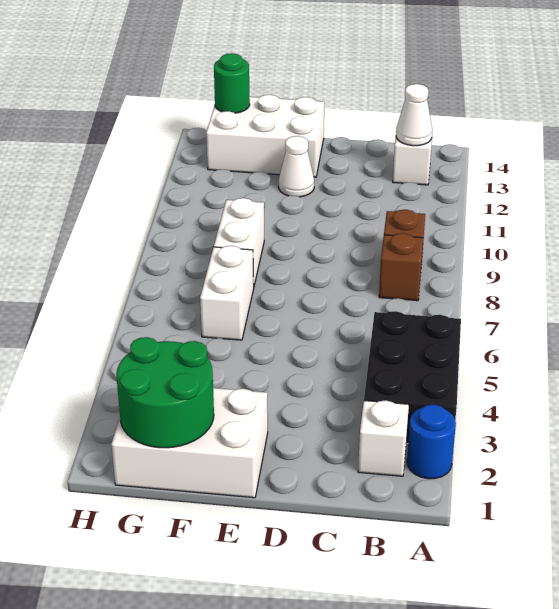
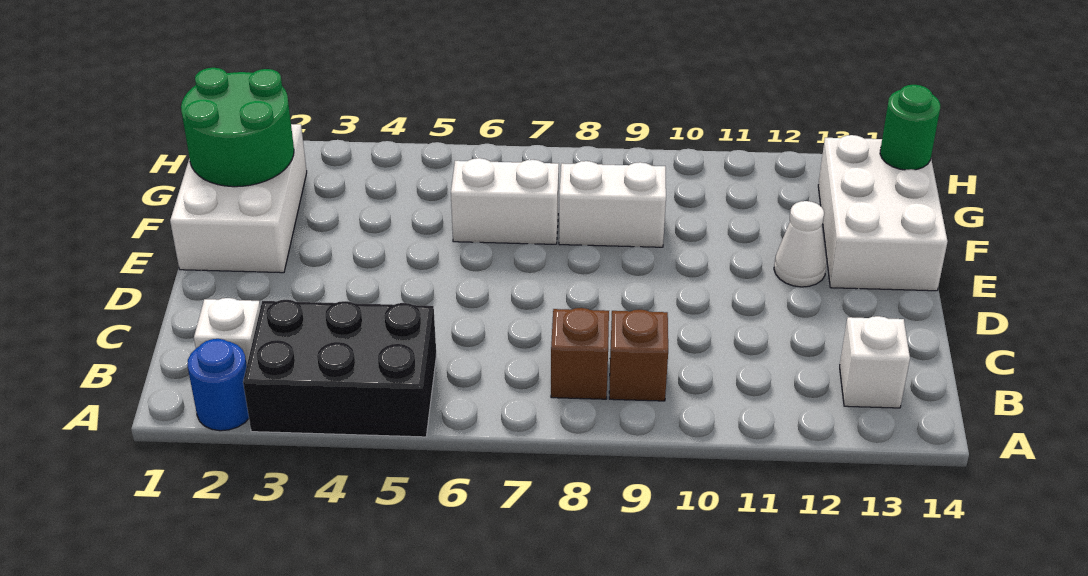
white 1x1 cone [396,84,432,146] -> none

